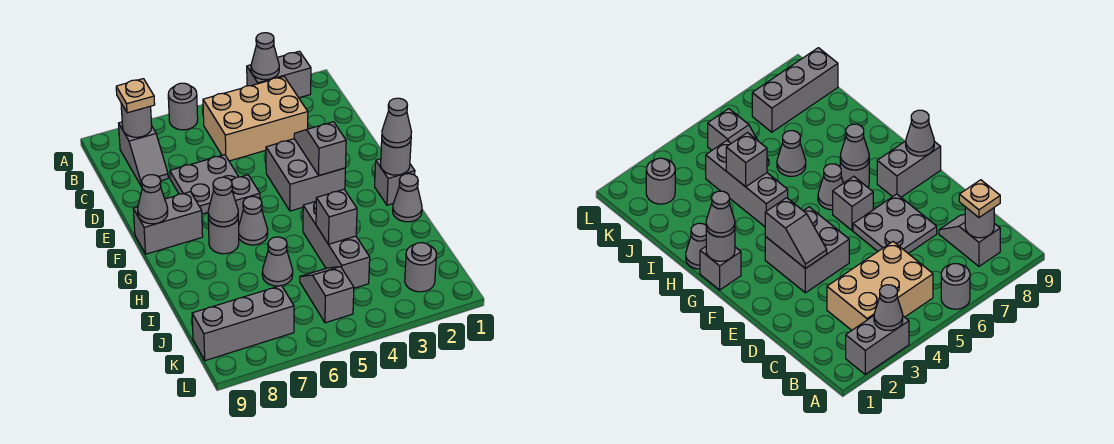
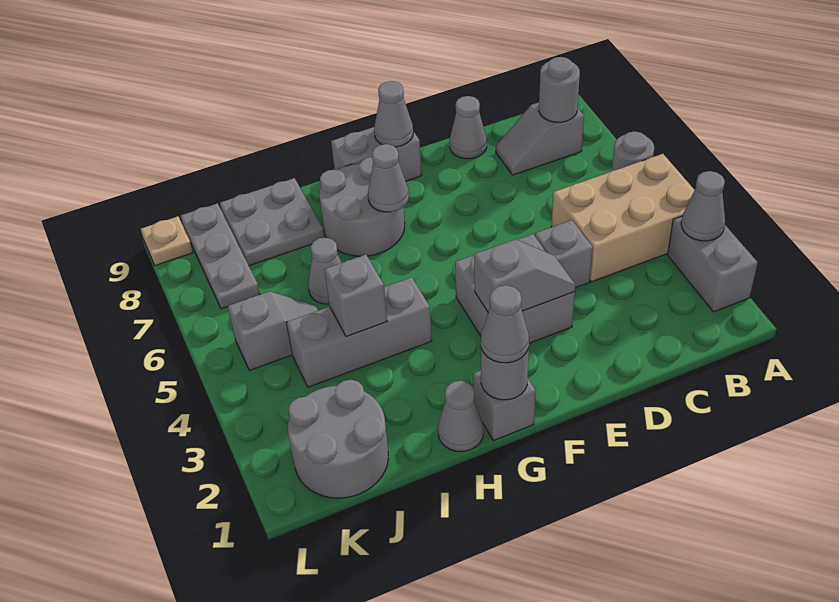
tan 2x3 brick [203,77,308,161] -> tan 2x3 brick turned to [551,154,695,282]
tan 1x1 plate [116,79,155,113] -> tan 1x1 plate moved to [141,216,193,266]
grey 2x2 plate [170,155,238,214] -> grey 2x2 plate moved to [220,178,324,266]
grey 1x1 brick [231,175,260,224] -> grey 1x1 brick moved to [535,220,593,288]
grey 1x2 brick [133,192,203,254] -> grey 1x2 brick turned to [331,127,422,181]
grey 1x1 cone [239,197,268,245] -> grey 1x1 cone moved to [450,96,487,159]
grey 1x1 round brick [208,218,239,254] -> grey 2x2 round brick [319,157,405,256]
grey 1x1 round brick [405,243,437,292] -> grey 2x2 round brick [288,380,388,498]
grey 1x3 brick [192,285,294,361] -> grey 1x3 plate [181,203,260,309]

